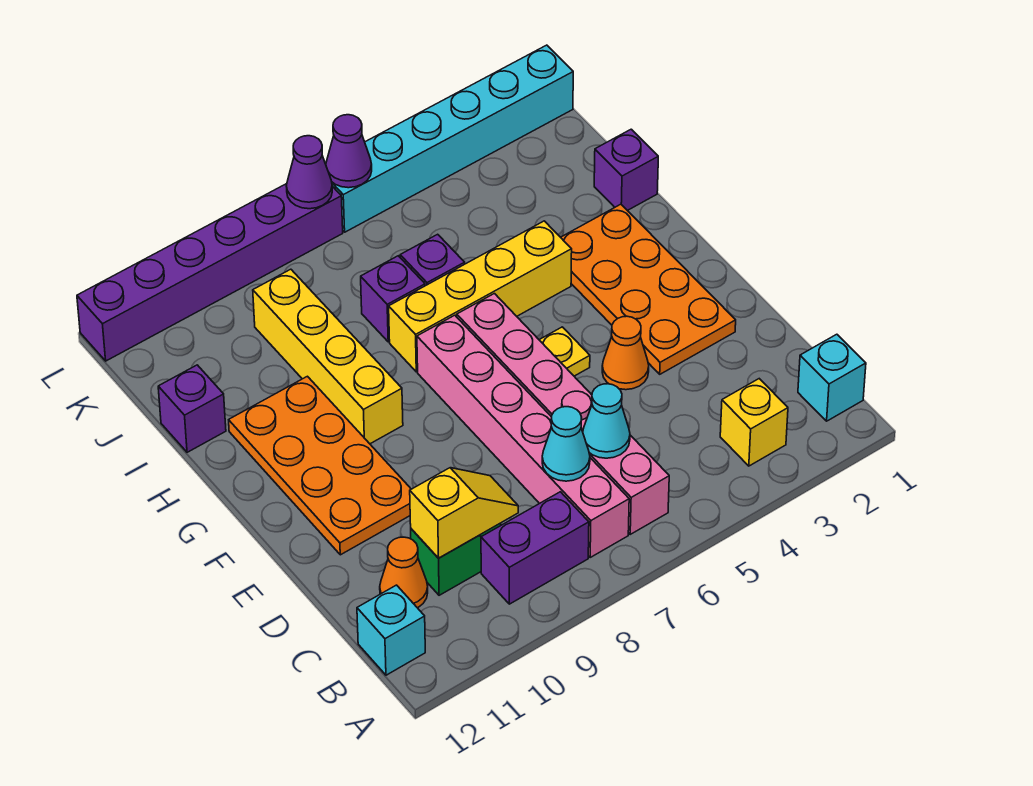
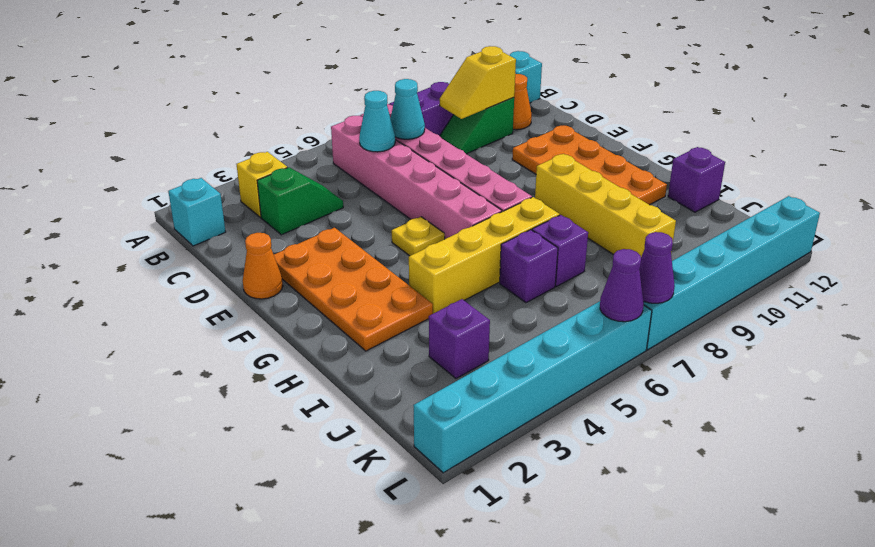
none -> green 1x2 slope [257,167,343,235]
orange 1x1 cone [602,316,649,390] -> orange 1x1 cone moved to [243,233,283,299]
purple 1x1 brick [594,129,658,211] -> purple 1x1 brick moved to [429,299,490,379]
purple 1x6 brick [77,184,343,361] -> cyan 1x6 brick [644,196,820,350]

